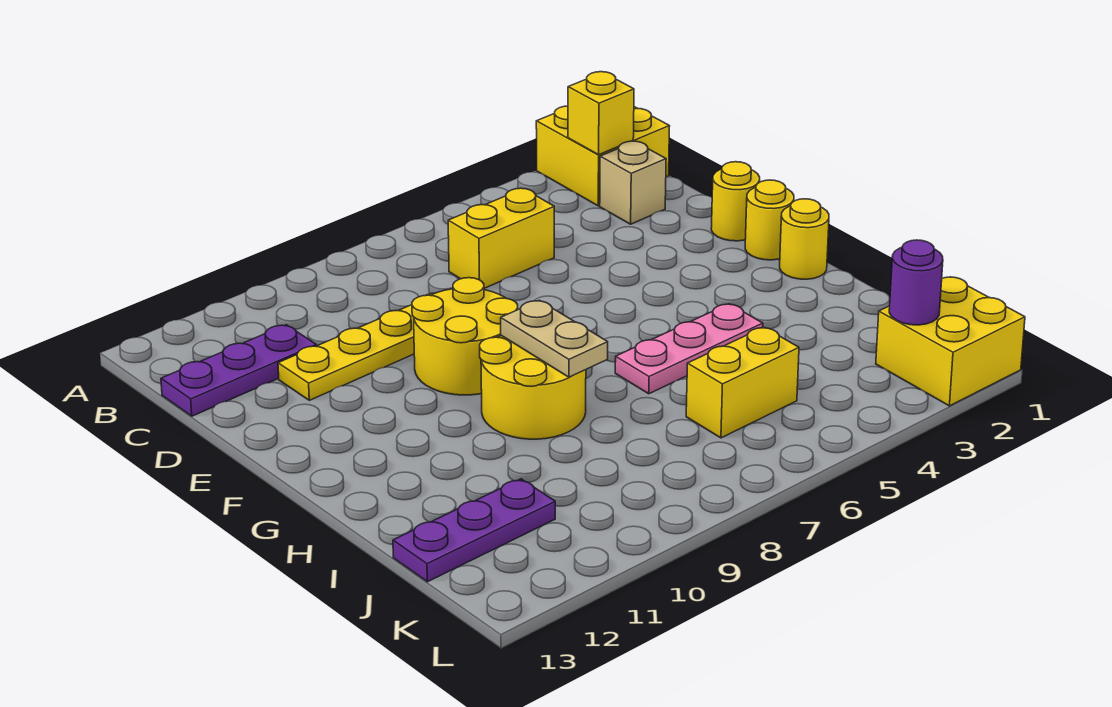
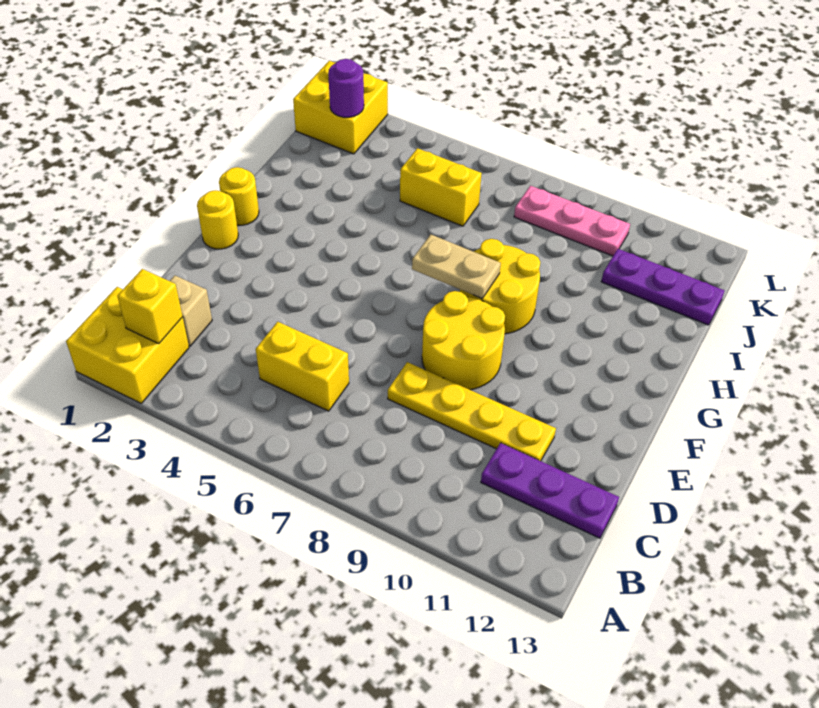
yellow 1x1 round brick [711,162,760,241] -> none
tan 1x2 plate [501,300,608,377] -> tan 1x2 plate turned to [412,235,501,299]
pink 1x3 plate [615,304,763,394] -> pink 1x3 plate moved to [514,186,630,256]

